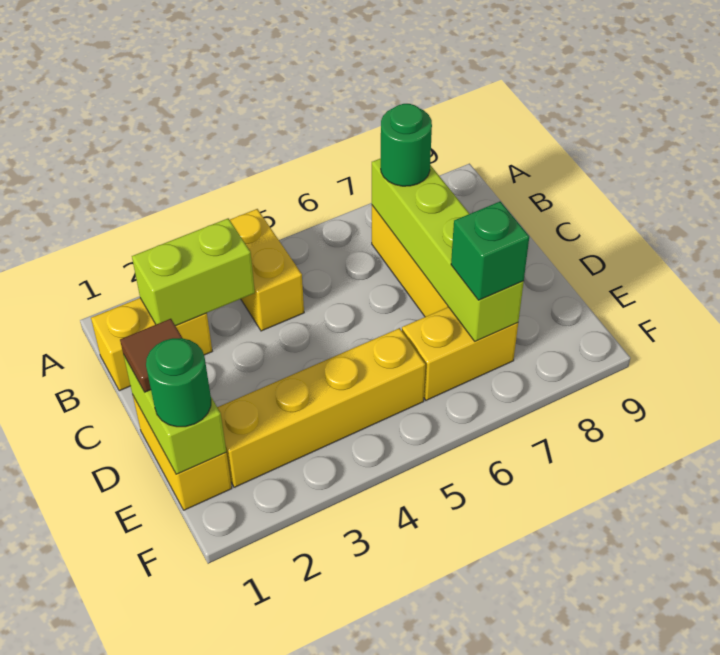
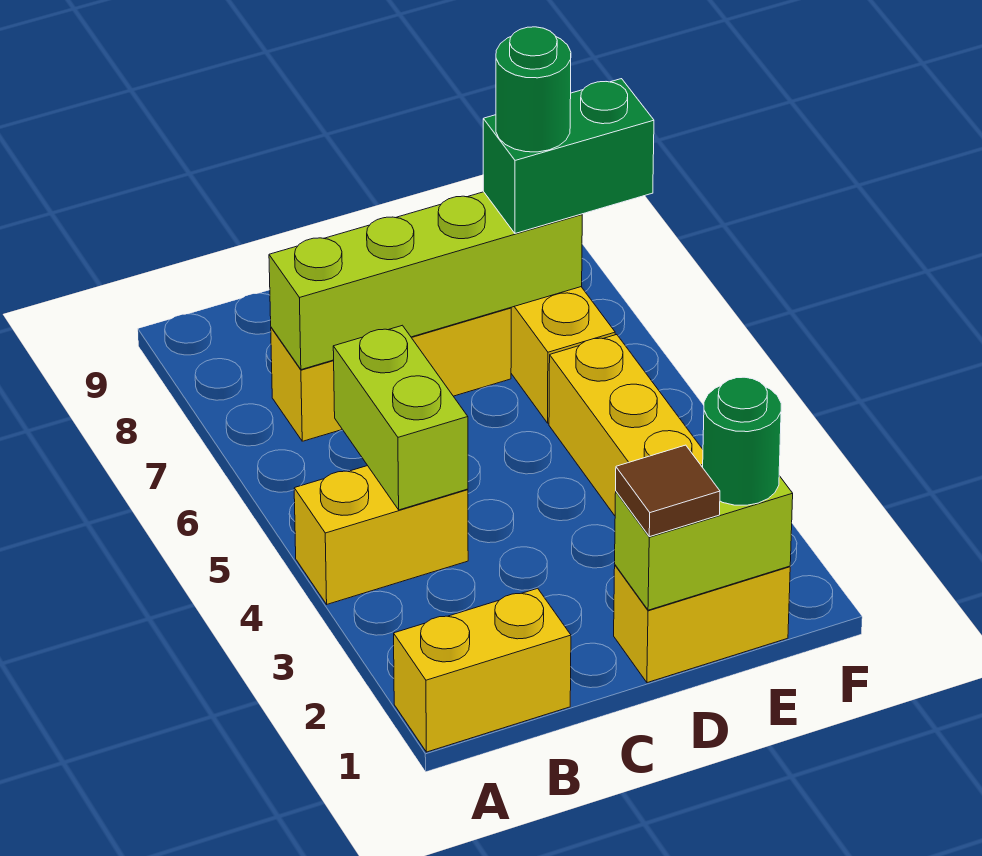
yellow 1x2 brick [91,298,212,391] -> yellow 1x2 brick turned to [394,588,571,752]
lime 1x2 brick [132,218,255,326] -> lime 1x2 brick moved to [333,325,468,510]
green 1x1 round brick [381,104,432,186] -> green 1x1 round brick moved to [496,27,571,152]
green 1x1 brick [451,202,529,300] -> green 1x2 brick [483,79,654,233]

